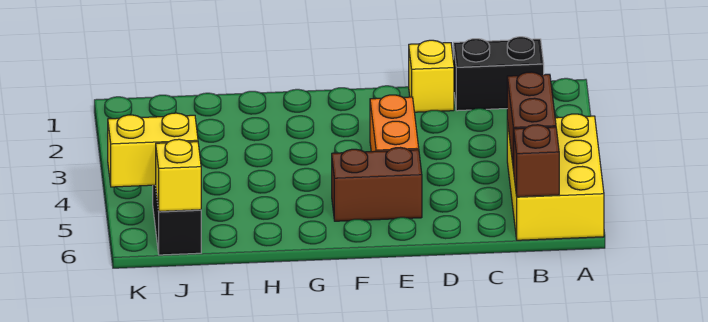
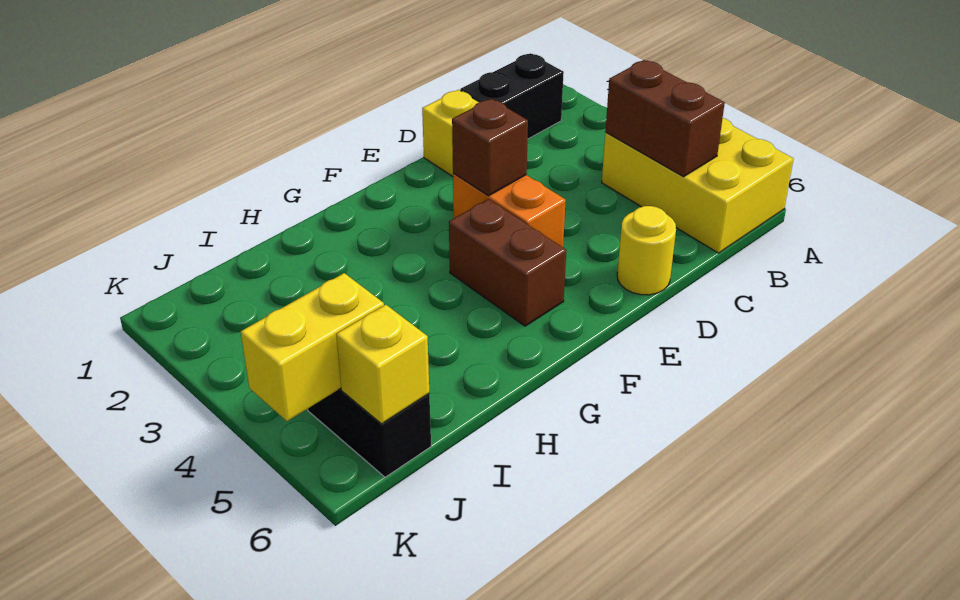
brown 1x1 brick [513,125,559,197] -> brown 1x1 brick moved to [452,99,528,196]
none -> yellow 1x1 round brick [617,206,676,295]
brown 1x2 brick [332,148,422,221] -> brown 1x2 brick turned to [449,199,566,326]

